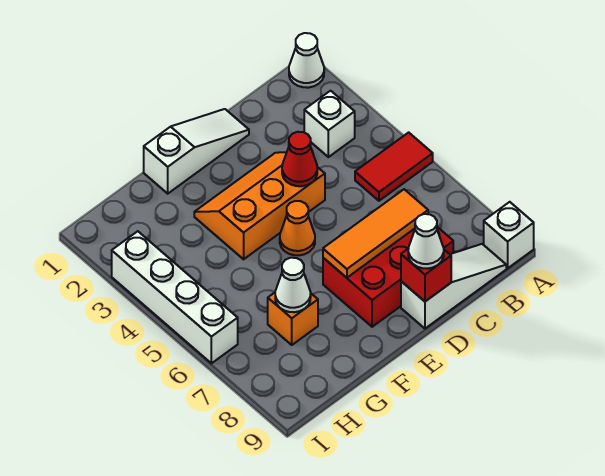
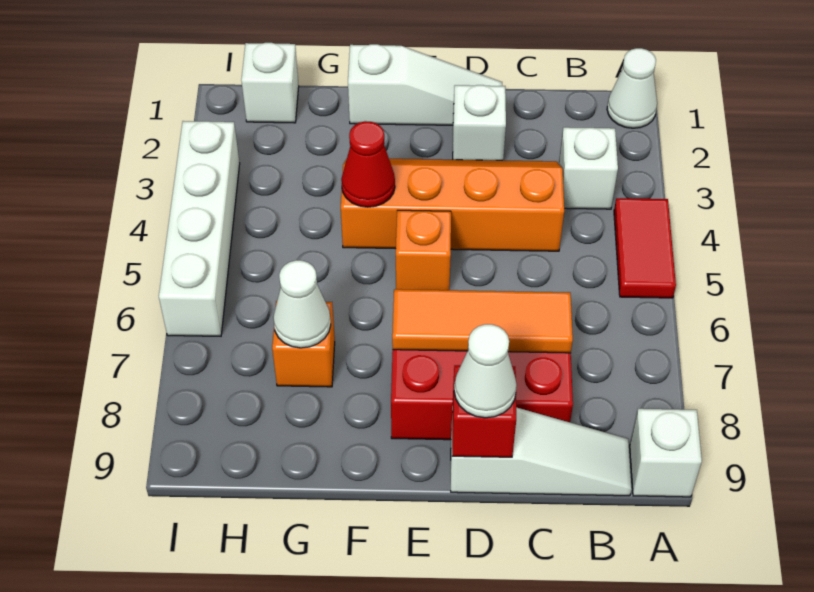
red 1x2 tile [355,132,433,201] -> red 1x2 tile turned to [614,198,676,298]
none -> white 1x1 brick [453,85,506,161]
orange 2x3 slope [194,152,325,259] -> orange 2x4 slope [341,159,564,251]
red 1x1 cone [282,132,317,186] -> red 1x1 cone moved to [341,121,395,207]
orange 1x1 cone [280,201,315,255] -> orange 1x1 brick [396,210,451,290]
none -> white 1x1 brick [241,43,299,123]

